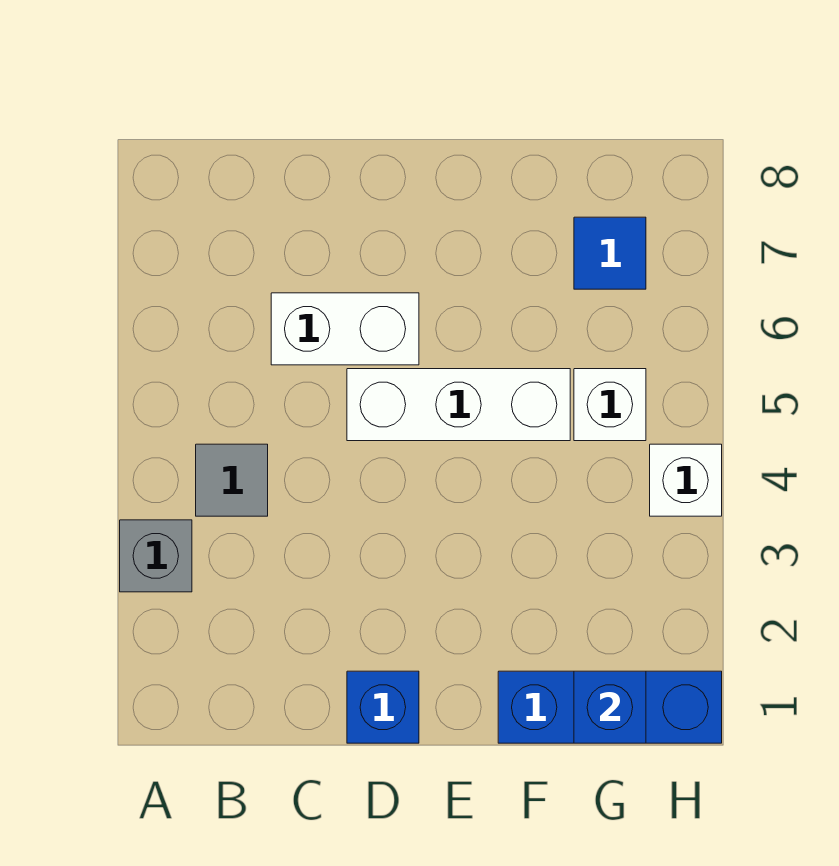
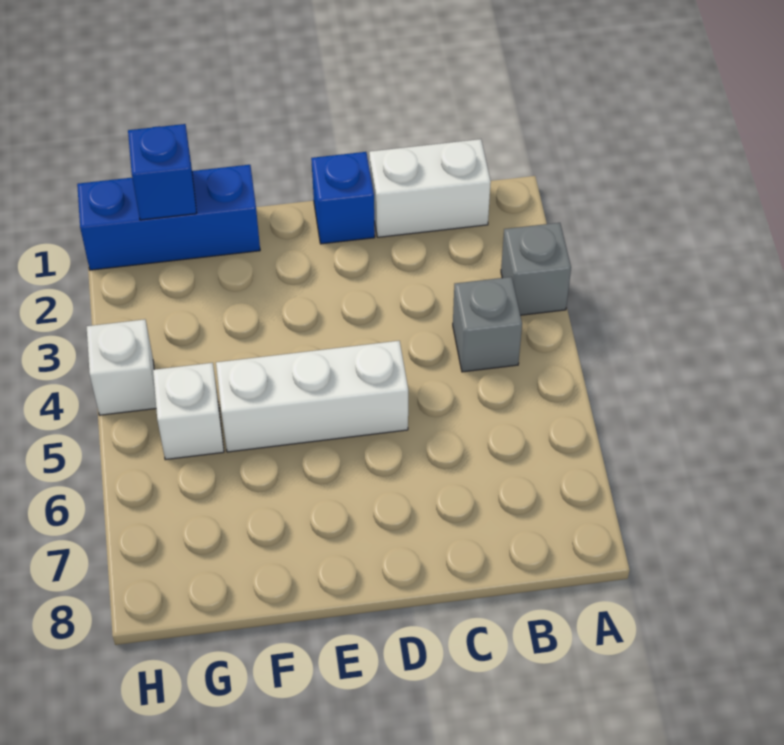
grey 1x1 tile [196,444,268,516] -> grey 1x1 brick [453,277,522,372]
white 1x2 brick [271,293,419,365] -> white 1x2 brick moved to [369,139,491,237]
blue 1x1 tile [574,217,646,289] -> none

